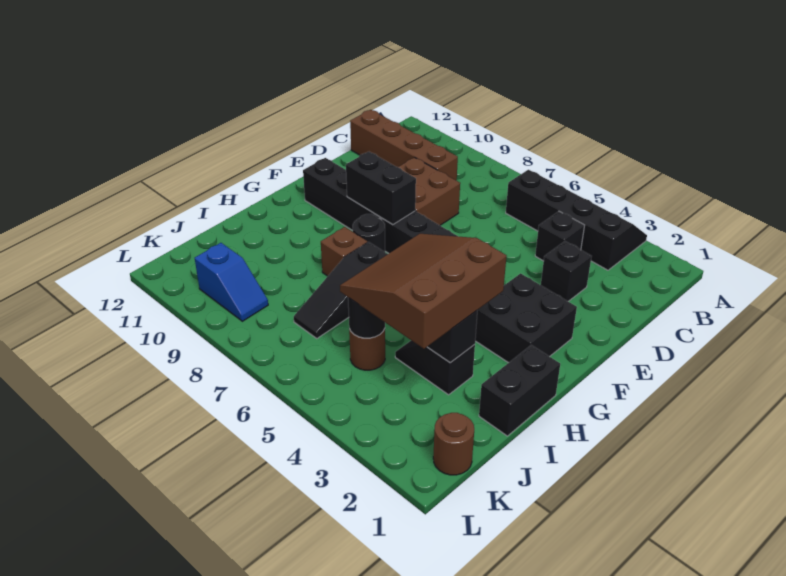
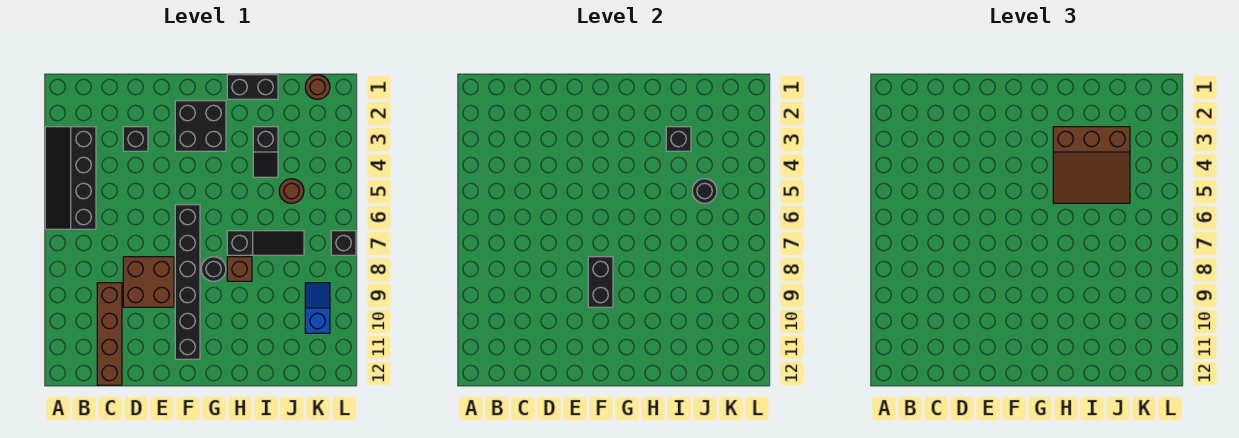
black 1x1 brick [535,211,585,261] -> black 1x1 brick moved to [331,231,356,255]

